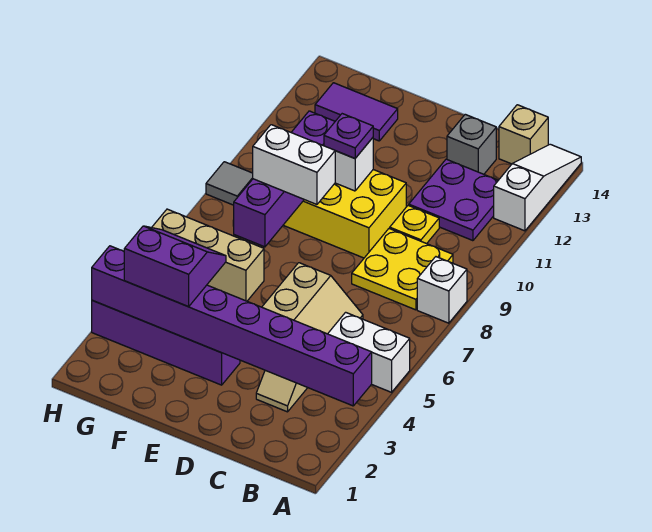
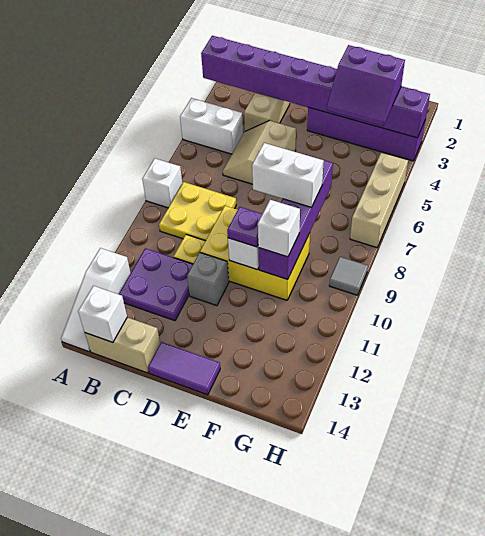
tan 1x1 brick [499,105,548,164] -> tan 1x2 brick [85,317,160,373]
none -> white 1x1 brick [78,286,127,343]
grey 1x1 brick [447,114,496,174] -> grey 1x1 brick moved to [187,253,229,306]
tan 1x3 brick [152,209,264,301] -> tan 1x3 brick turned to [350,152,408,248]
none -> white 1x1 brick [258,200,300,257]
purple 1x2 tile [315,83,398,141] -> purple 1x2 tile moved to [148,342,220,395]

